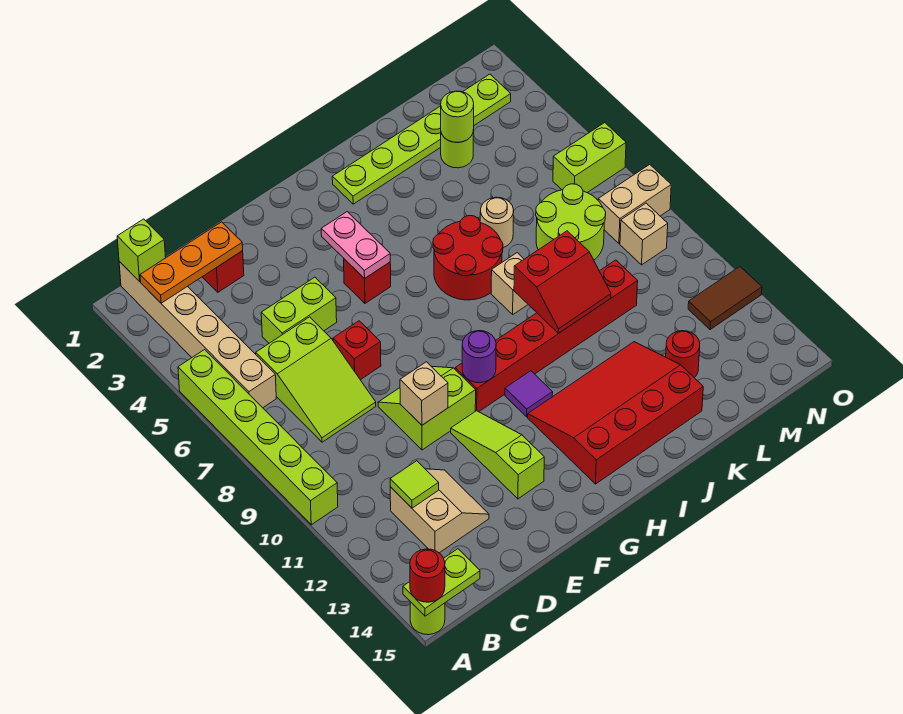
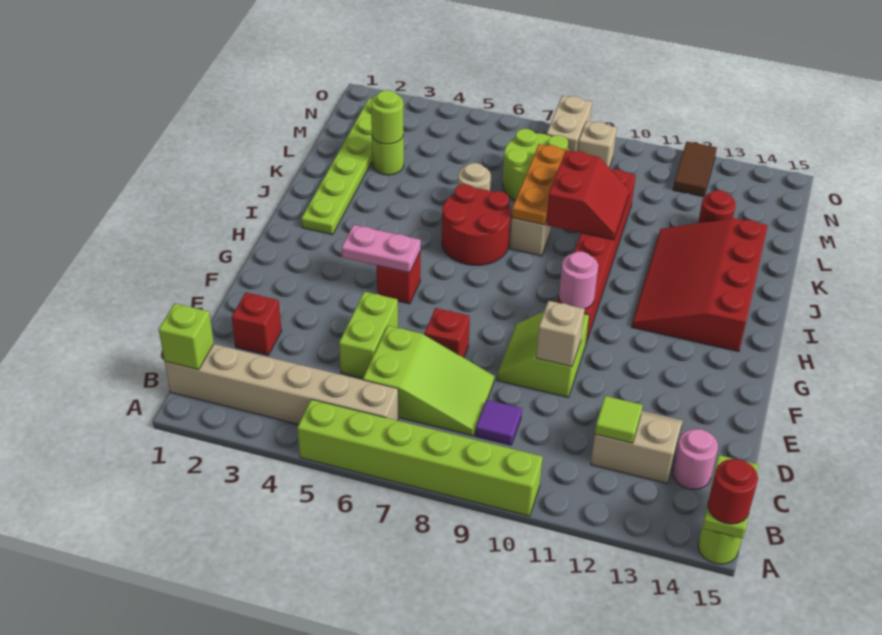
orange 1x3 plate [140,222,243,303] -> orange 1x3 plate moved to [512,144,570,225]
none -> pink 1x1 round brick [673,429,718,490]
lime 1x3 slope [451,411,544,499] -> none
purple 1x1 round brick [462,331,496,383] -> pink 1x1 round brick [559,252,598,309]
purple 1x1 tile [505,371,553,417] -> purple 1x1 tile moved to [476,400,522,445]
lime 1x2 brick [553,123,626,193] -> none

